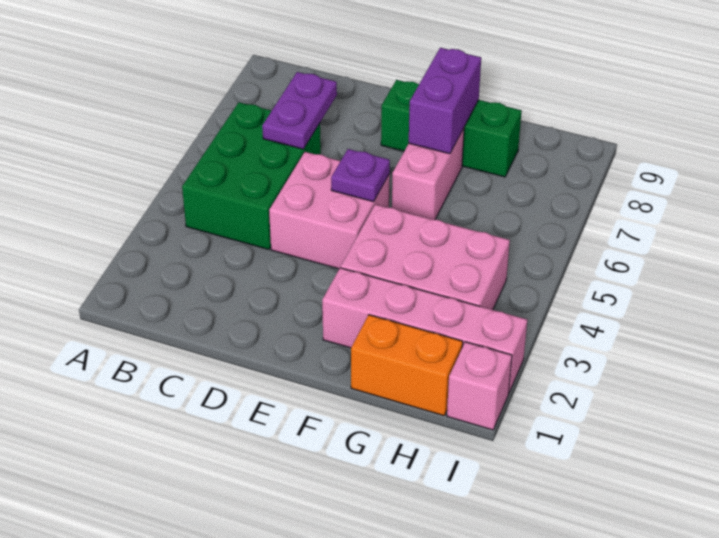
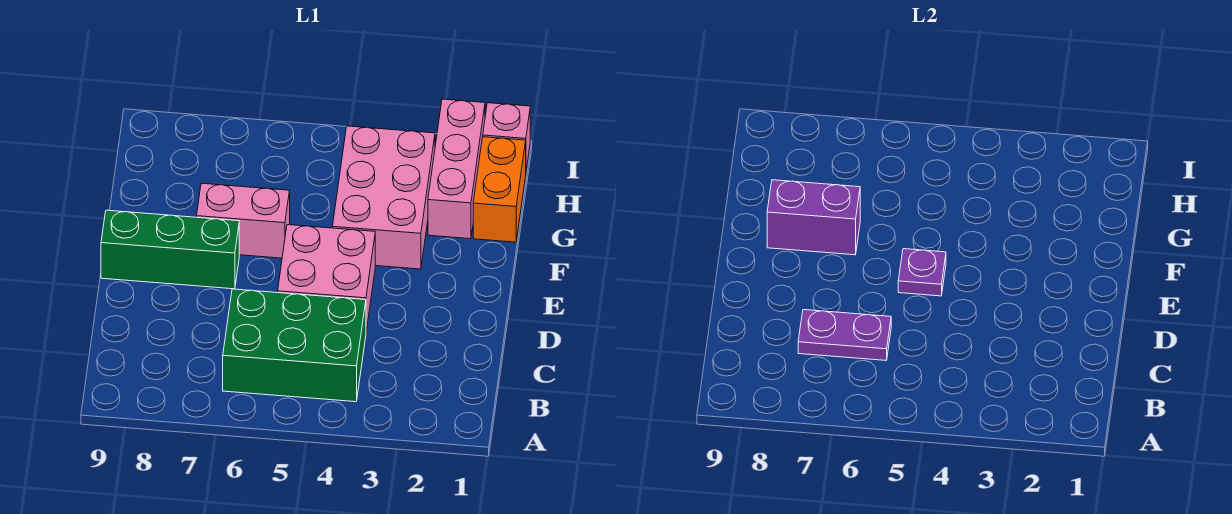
green 1x3 brick [381,80,522,177] -> green 1x3 brick turned to [101,210,239,289]
pink 1x4 brick [322,268,527,392] -> pink 1x3 brick [428,99,485,239]

